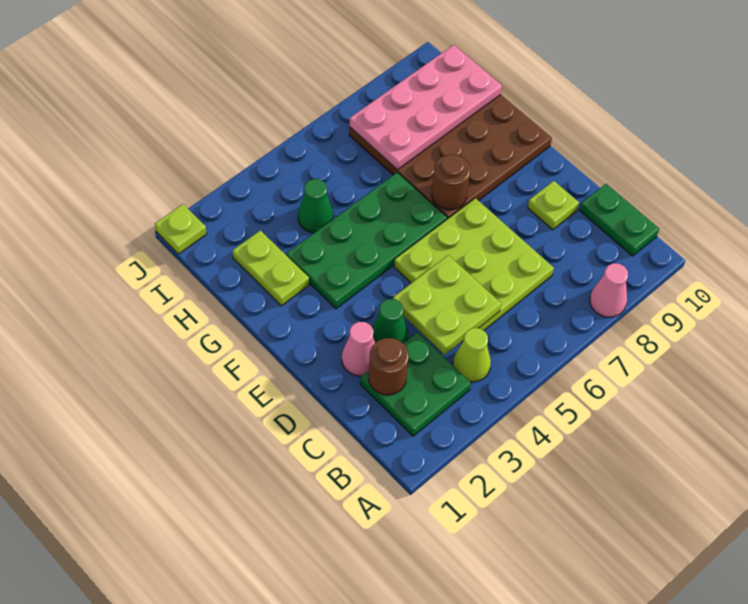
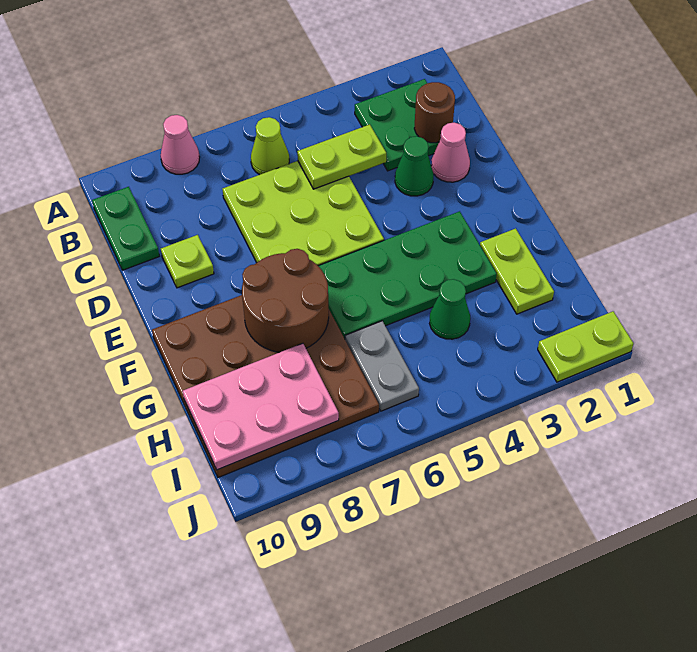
lime 1x1 cone [453,328,491,382] -> lime 1x1 cone moved to [251,117,289,175]
lime 2x2 plate [393,255,501,355] -> lime 1x2 plate [297,124,386,189]
brown 1x1 round brick [431,155,470,210] -> brown 2x2 round brick [242,249,329,352]
none -> grey 1x2 plate [345,321,419,411]
pink 2x4 plate [349,45,502,170] -> pink 2x3 plate [183,343,339,470]
lime 1x1 plate [155,204,207,254] -> lime 1x2 plate [538,311,633,382]

